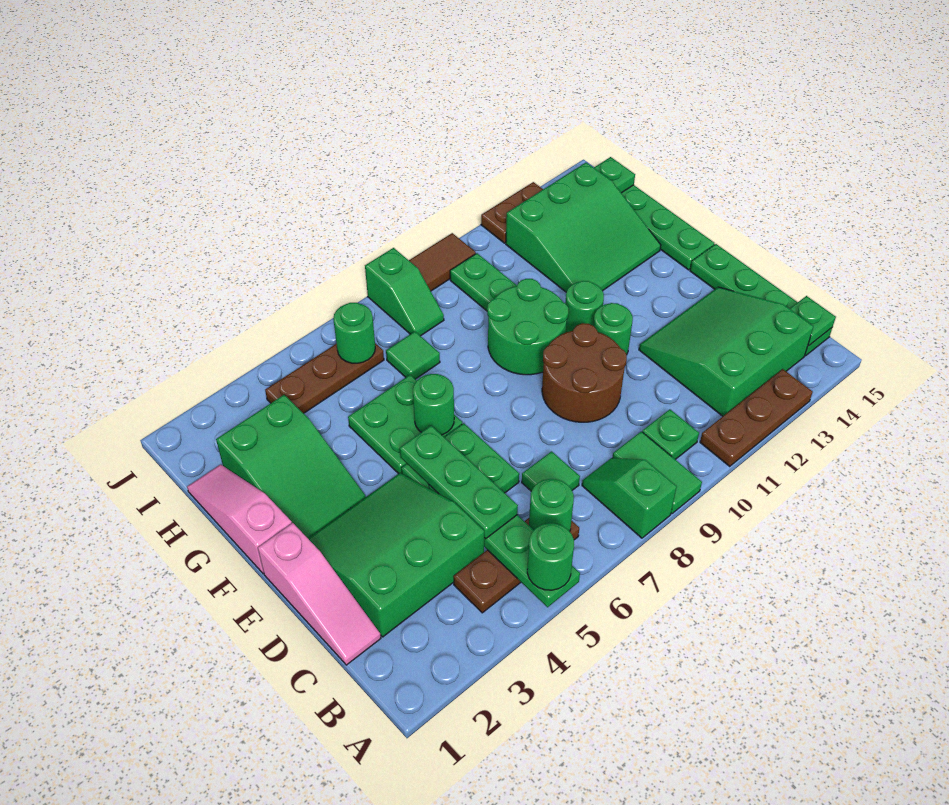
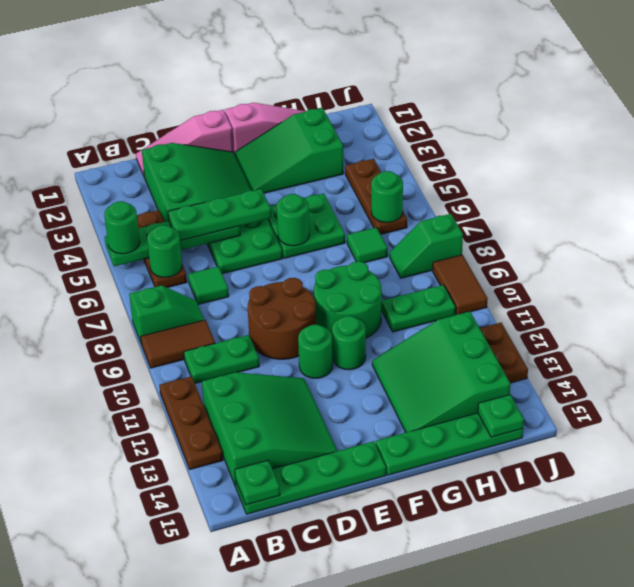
green 1x2 tile [612,431,702,514] -> brown 1x2 tile [141,320,215,368]
green 1x1 plate [642,409,699,459] -> green 1x2 plate [184,335,259,383]

